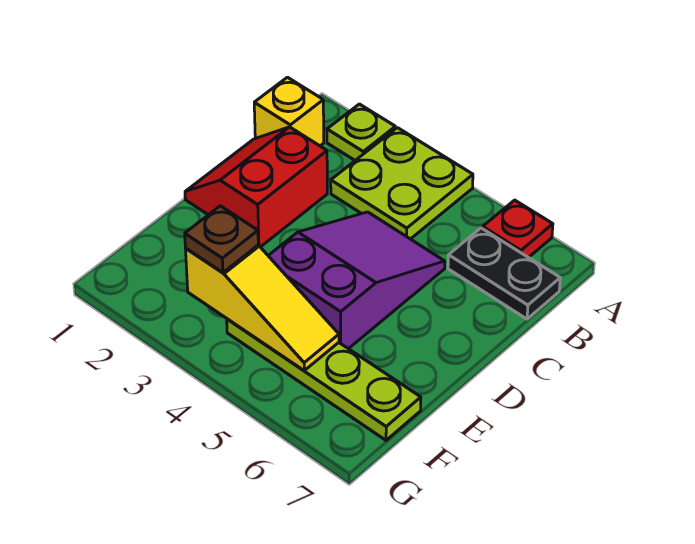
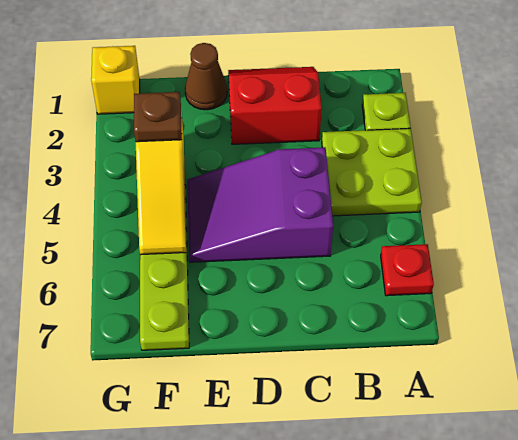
yellow 1x1 brick [254,77,324,146] -> yellow 1x1 brick moved to [91,46,140,114]
black 1x2 plate [448,228,560,319] -> none
purple 2x3 slope [268,212,445,349] -> purple 2x3 slope turned to [187,147,333,262]
none -> brown 1x1 cone [185,43,227,110]

